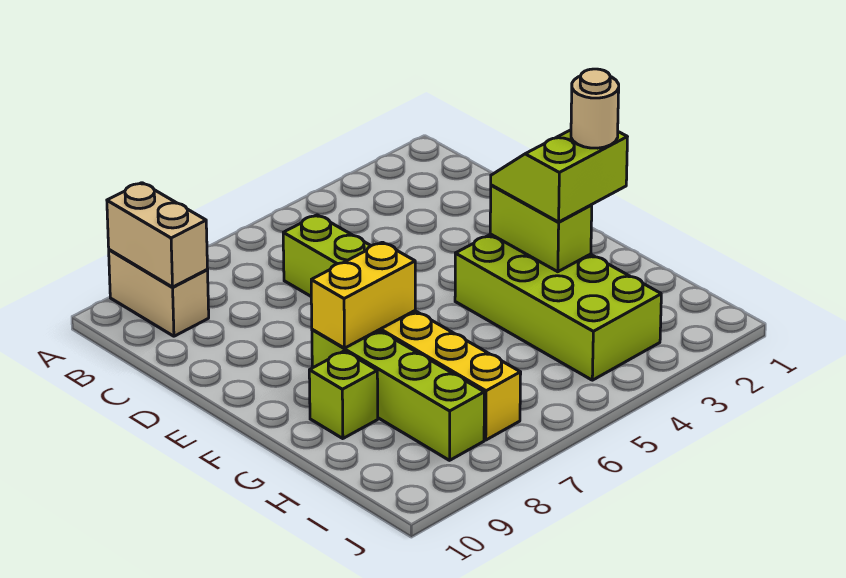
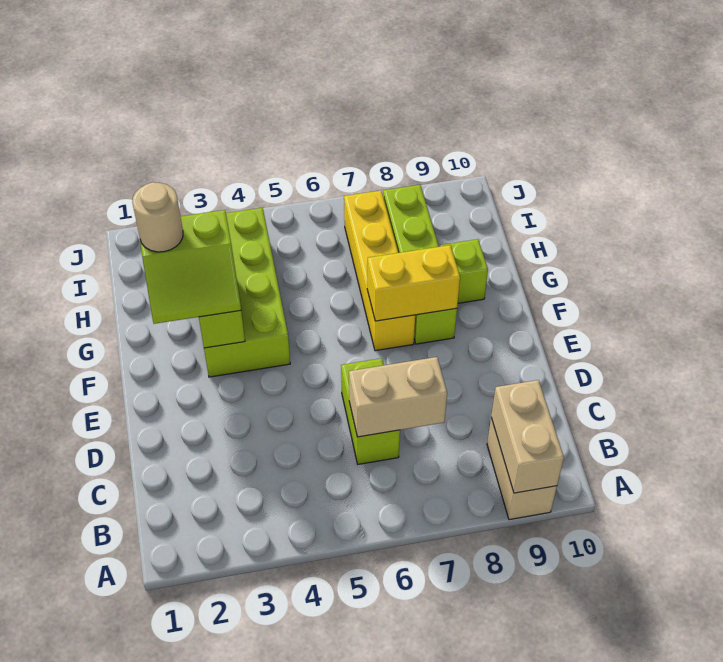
none -> tan 1x2 brick [349,357,447,437]

